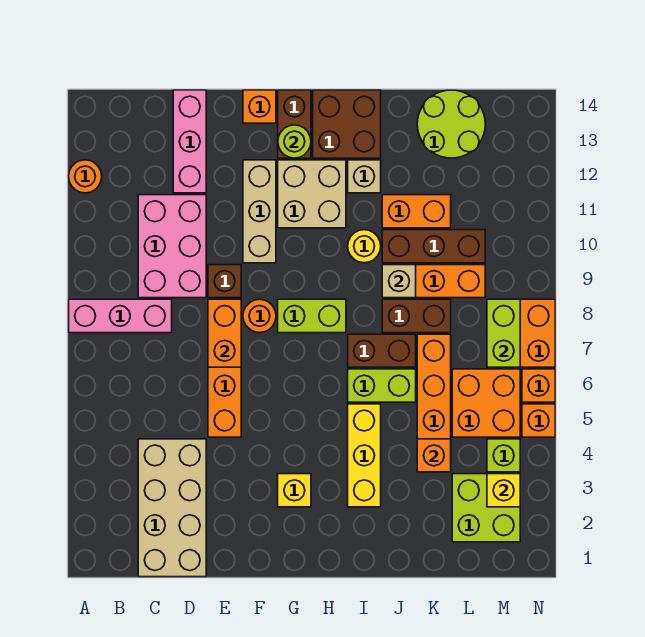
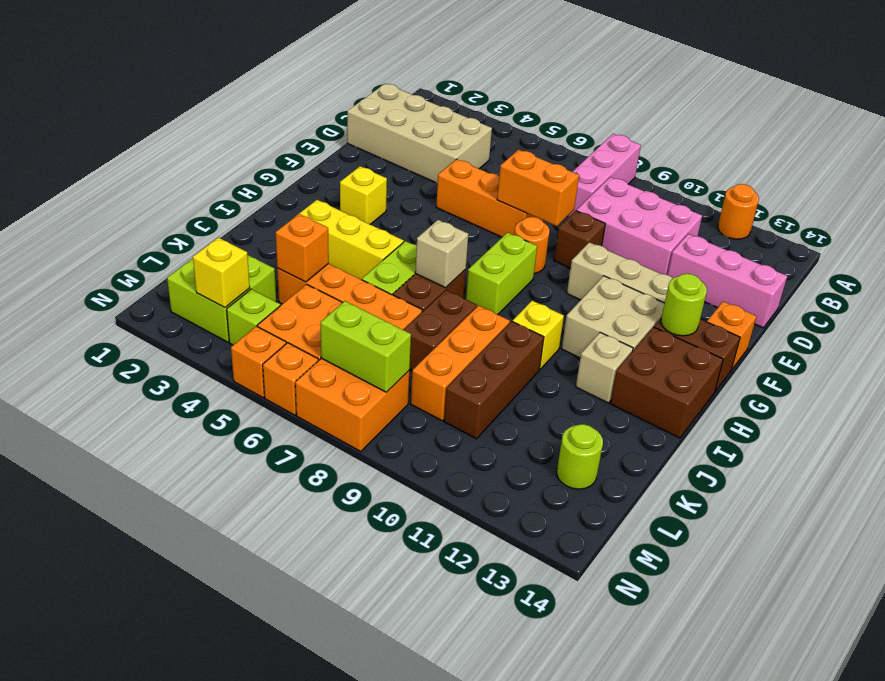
yellow 1x1 round brick [348,230,381,263] -> yellow 1x1 brick [512,301,564,369]
tan 1x1 brick [382,265,416,298] -> tan 1x1 brick moved to [415,220,468,288]
orange 1x2 brick [382,195,451,228] -> none
lime 2x2 round brick [417,90,485,158] -> lime 1x1 round brick [557,424,603,489]

